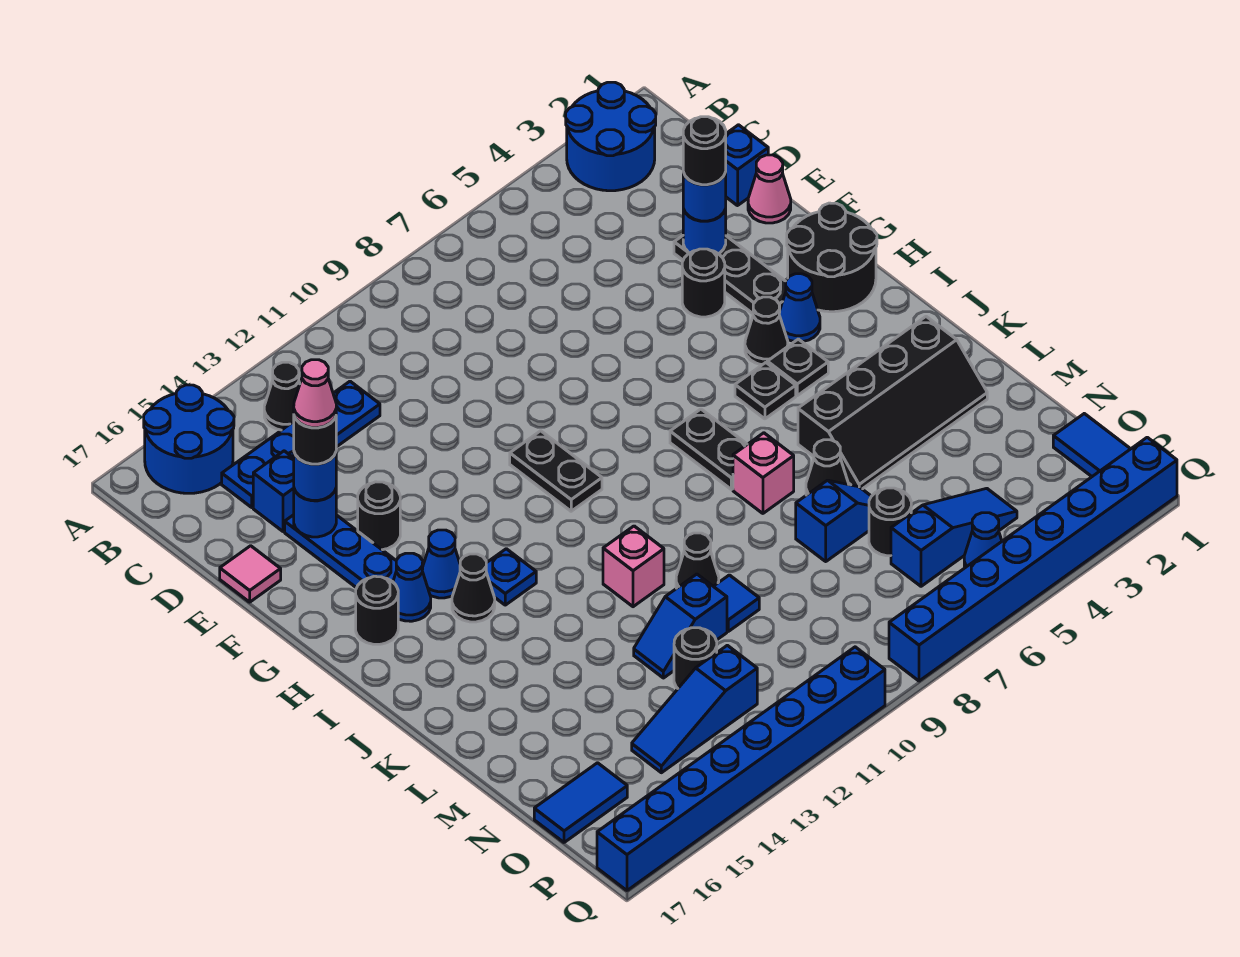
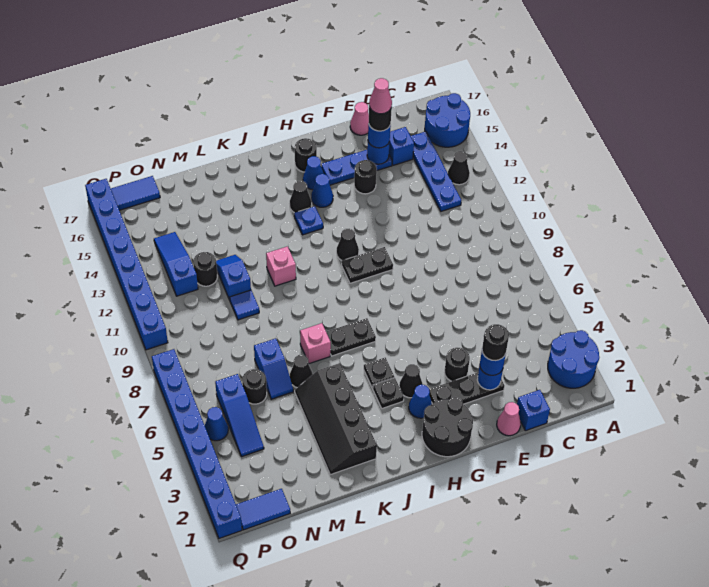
pink 1x1 tile [220,546,281,602] -> pink 1x1 cone [350,102,369,135]
black 1x1 cone [676,533,719,588] -> black 1x1 cone moved to [336,229,359,261]
blue 1x2 tile [534,763,627,842] -> blue 1x2 tile turned to [111,176,160,210]

